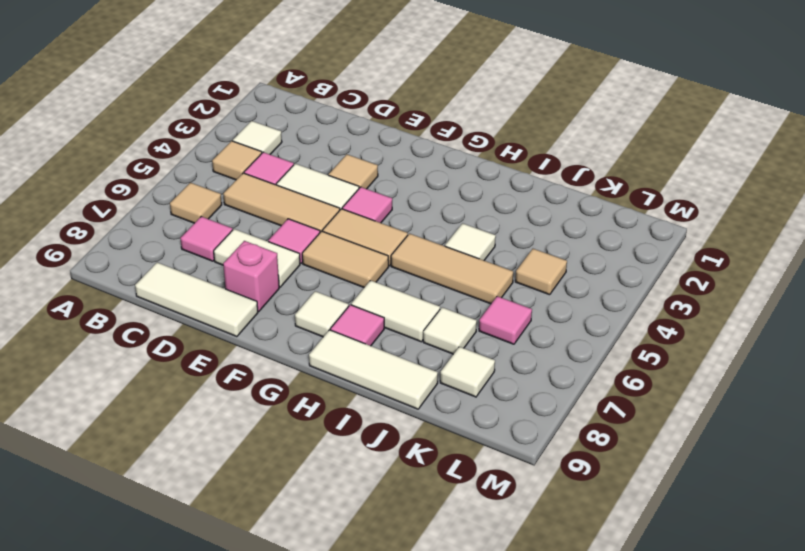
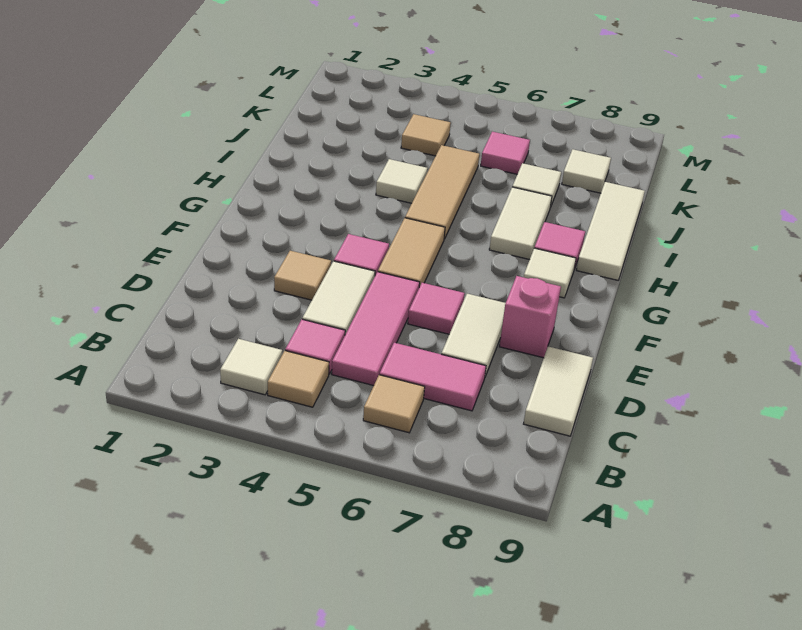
tan 1x3 tile [223,173,340,232] -> pink 1x3 tile [332,272,420,386]
pink 1x1 tile [180,217,233,261] -> pink 1x2 tile [380,343,486,411]
white 1x3 tile [135,262,258,337] -> white 1x2 tile [524,346,593,436]
tan 1x2 tile [302,231,389,287] -> none

